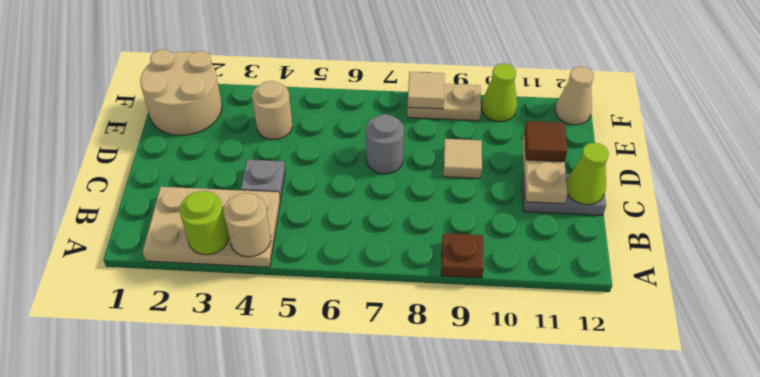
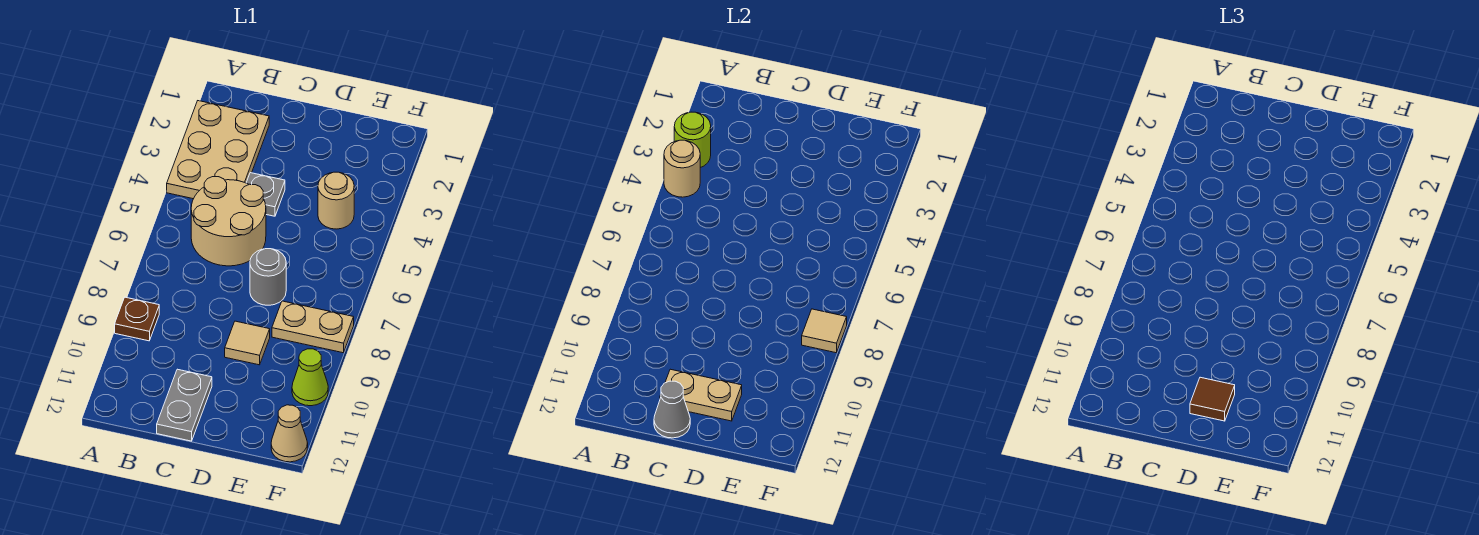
lime 1x1 cone [567,143,609,205] -> grey 1x1 cone [654,381,690,438]
tan 2x2 round brick [140,50,222,135] -> tan 2x2 round brick moved to [191,177,266,266]
tan 1x2 plate [407,84,481,121] -> tan 1x2 plate turned to [272,301,354,353]

